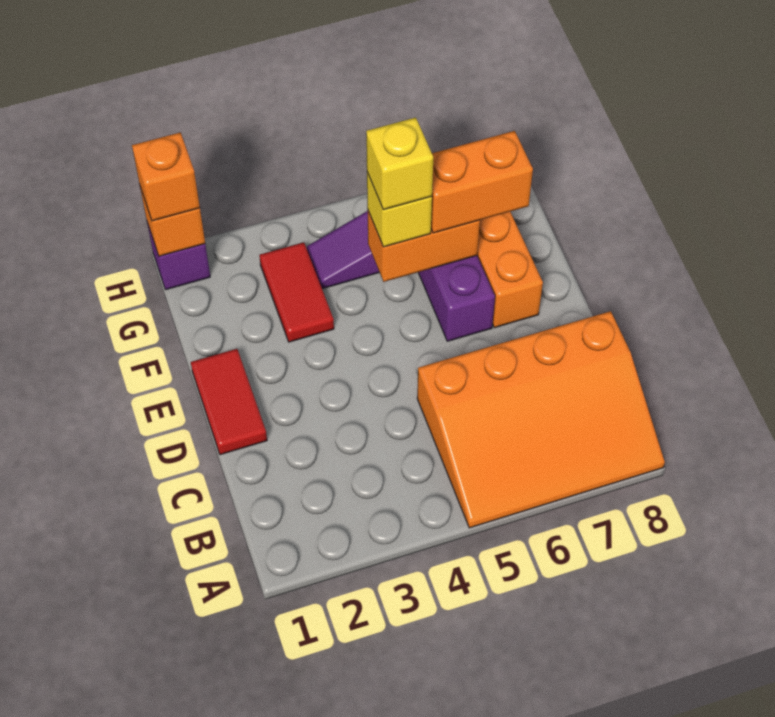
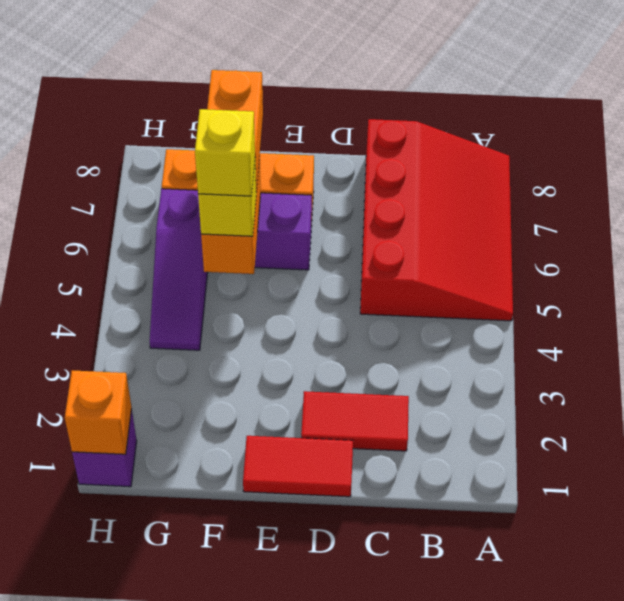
orange 3x4 slope [417,311,665,528] -> red 3x4 slope [360,119,513,321]
red 1x2 tile [259,242,334,342] -> red 1x2 tile moved to [301,391,409,451]
orange 1x1 brick [132,133,200,221] -> none

